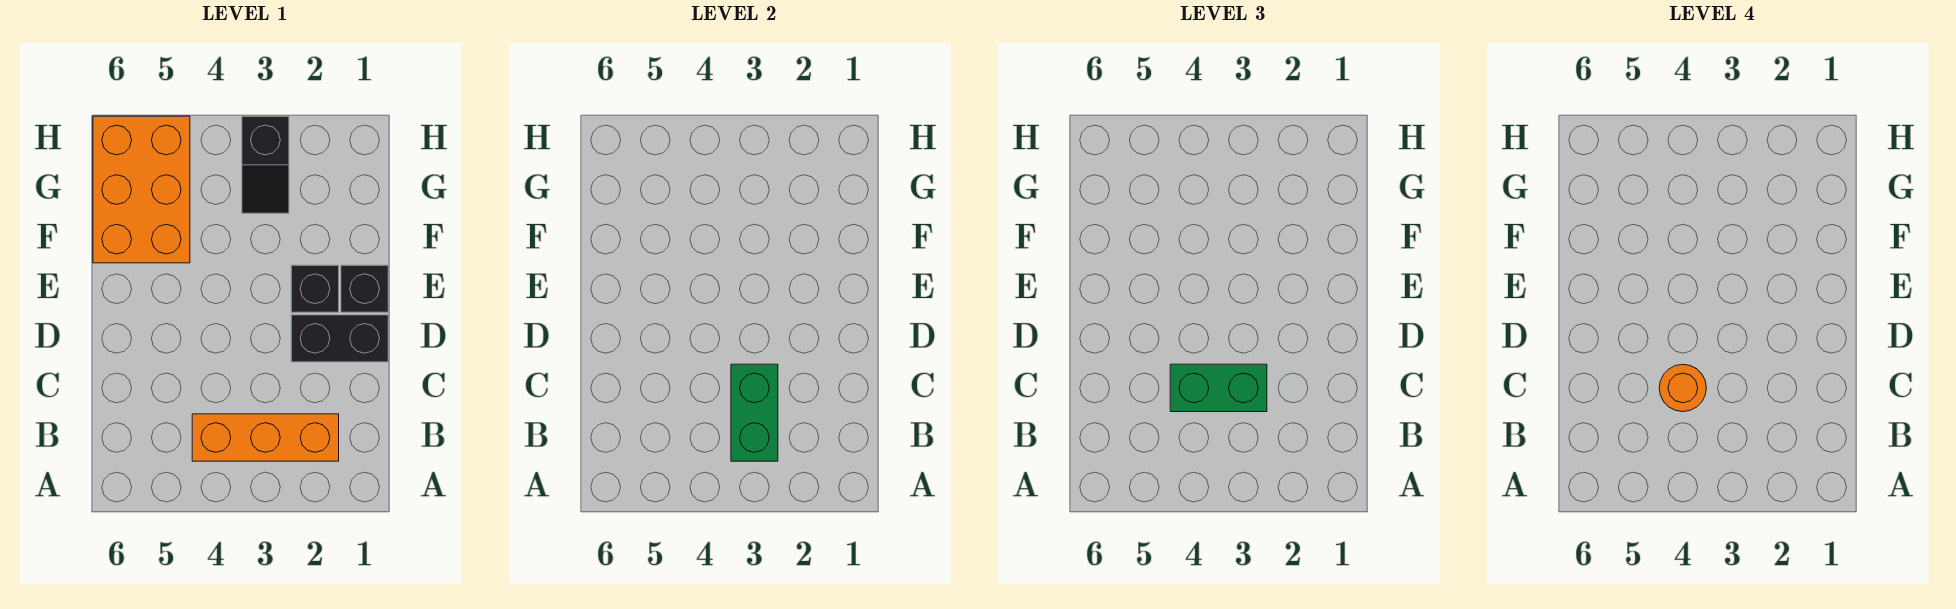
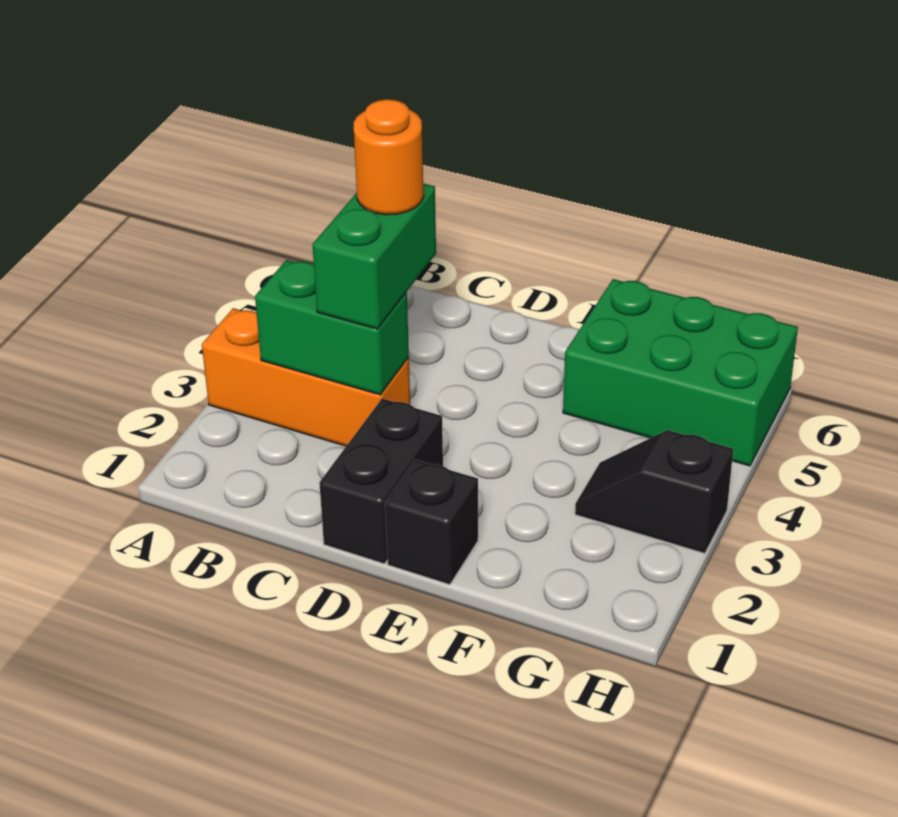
orange 1x3 brick [192,414,339,461] -> orange 1x3 brick turned to [202,308,410,446]
black 1x1 brick [291,265,339,312] -> none
orange 2x3 brick [93,116,190,263] -> green 2x3 brick [563,279,798,466]

